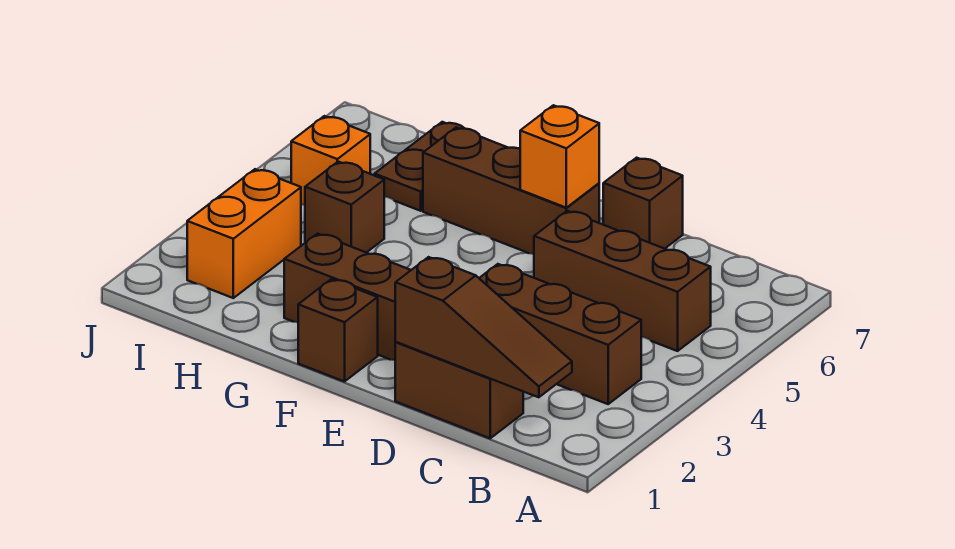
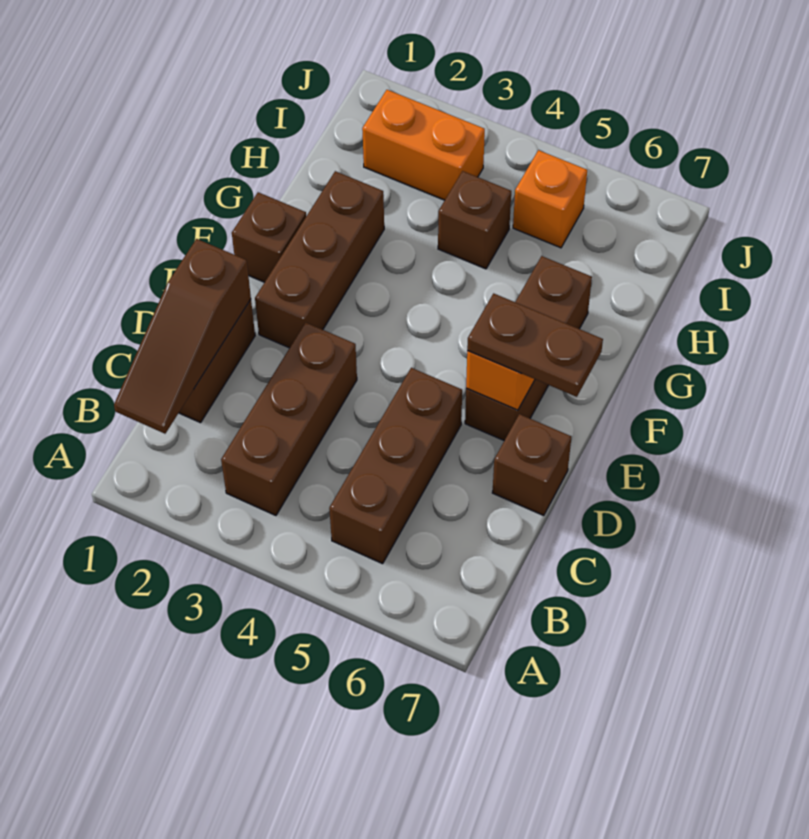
brown 1x2 plate [374,122,465,211] -> brown 1x2 plate moved to [467,293,603,397]

